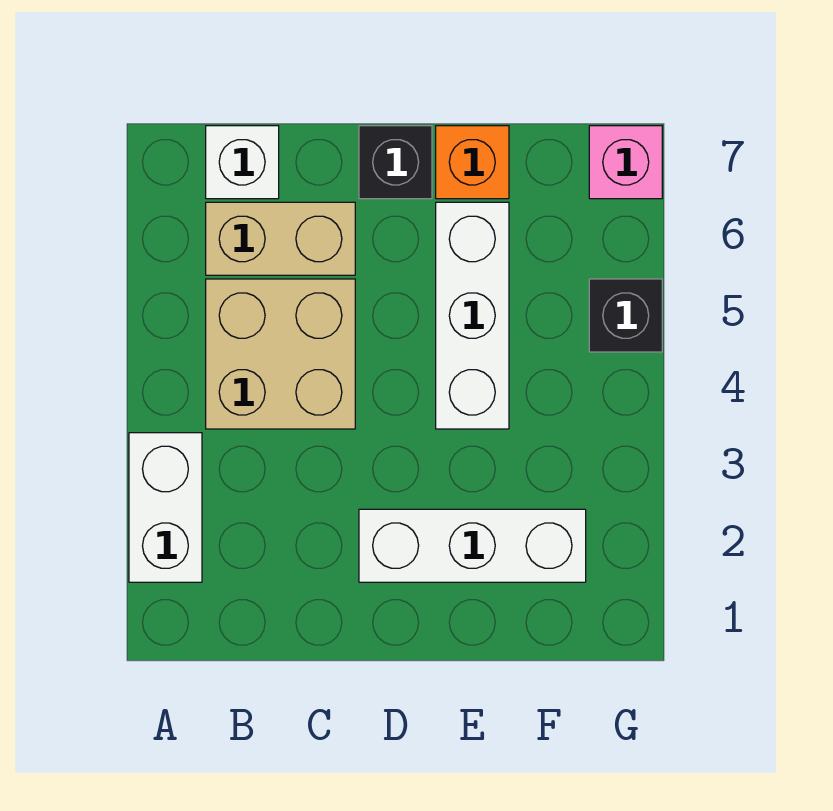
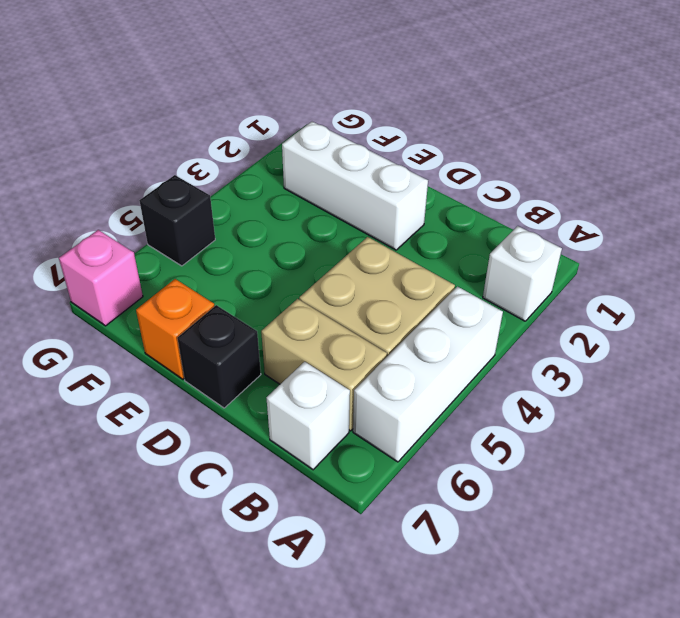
white 1x2 brick [129,433,202,582] -> white 1x1 brick [483,226,562,321]
white 1x3 brick [436,202,509,429] -> white 1x3 brick moved to [353,287,503,462]

